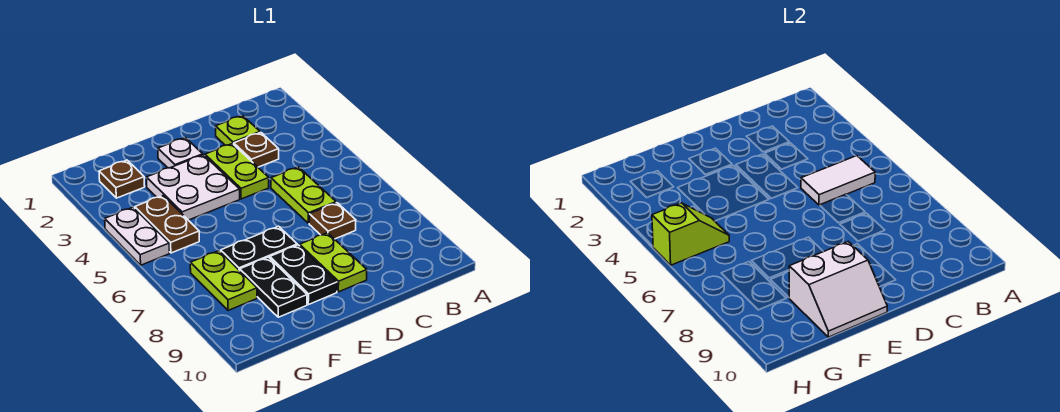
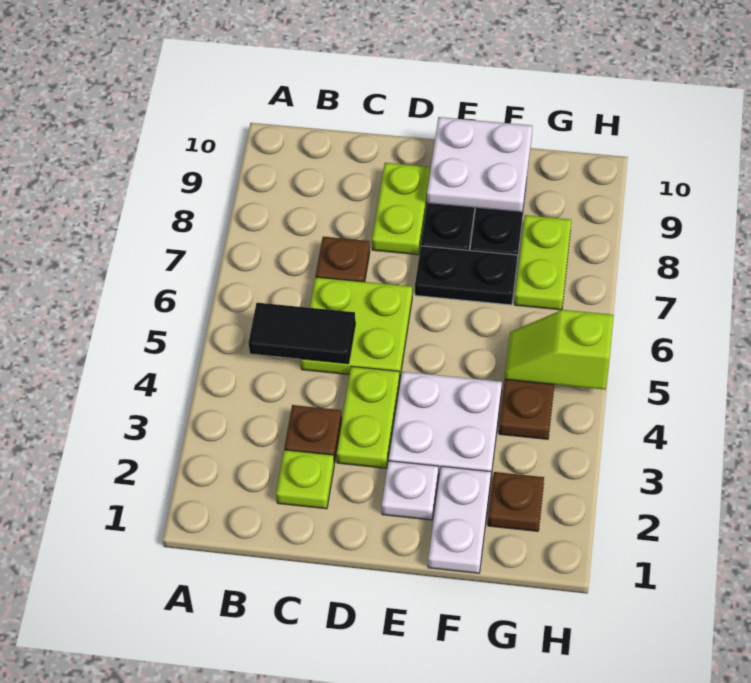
white 1x2 tile [801,156,875,205] -> black 1x2 tile [248,303,355,364]
lime 1x2 plate [271,167,336,223] -> lime 2x2 plate [300,277,412,376]
white 2x2 slope [789,242,887,337] -> white 2x2 plate [427,117,532,213]
white 1x2 plate [105,207,169,265] -> white 1x2 plate moved to [428,466,491,573]

